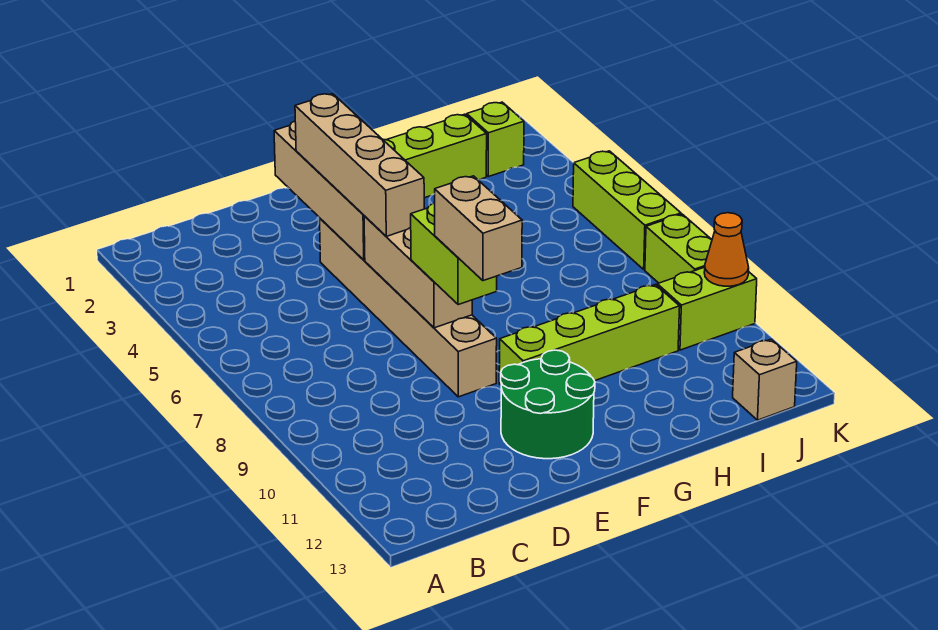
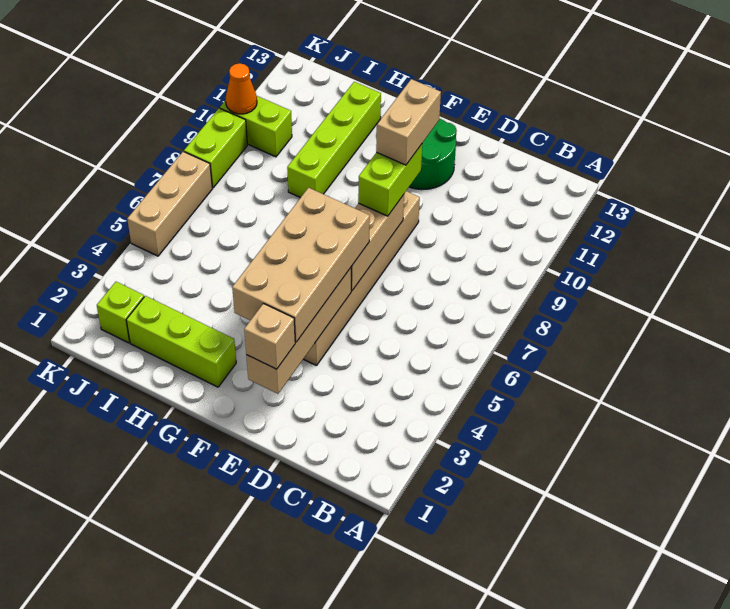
tan 1x4 brick [295,94,424,236] -> tan 2x4 brick [232,188,370,342]
lime 1x4 brick [499,284,680,385] -> lime 1x4 brick turned to [287,82,381,198]
tan 1x1 brick [733,339,797,420] -> tan 1x1 brick moved to [244,304,295,369]
lime 1x3 brick [573,151,681,270] -> tan 1x3 brick [127,152,212,256]

